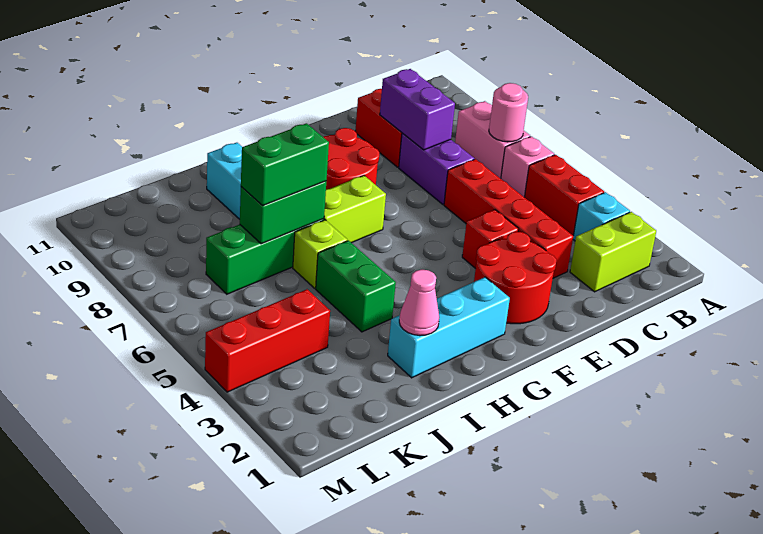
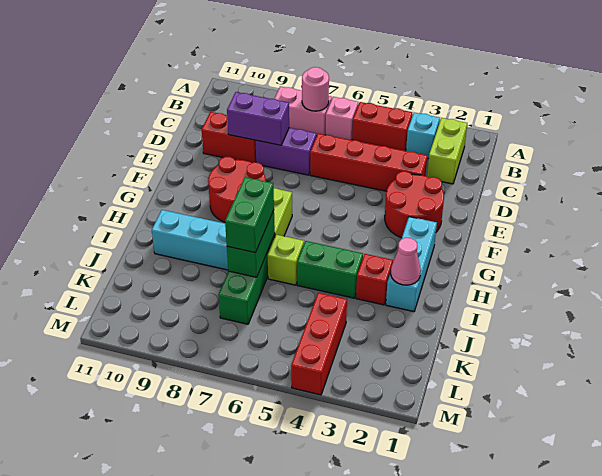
red 1x1 brick [462,210,518,269] -> red 1x1 brick moved to [356,254,393,305]

